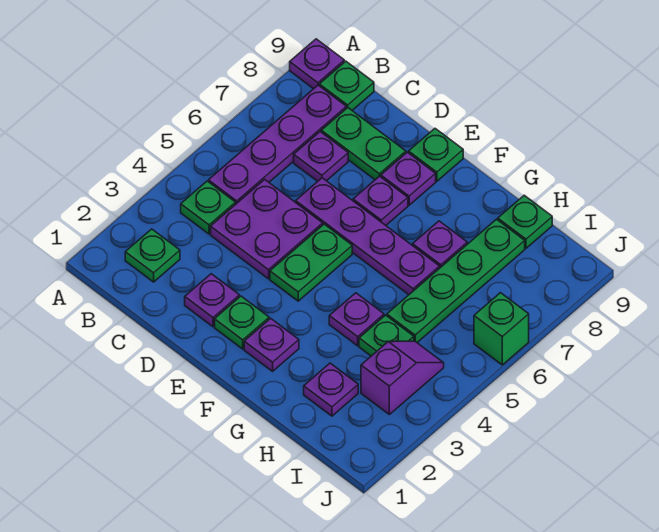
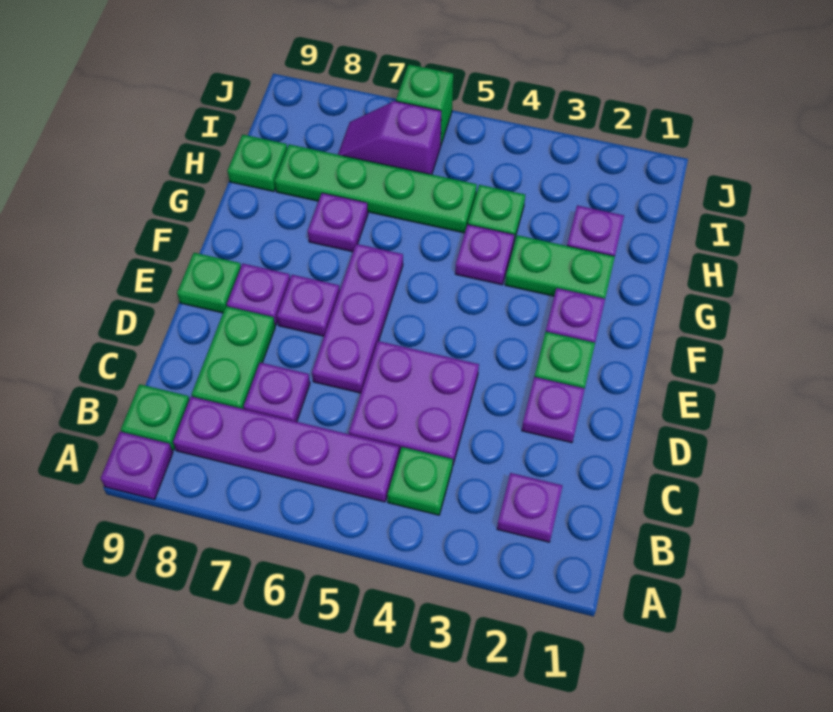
green 1x1 plate [125,229,180,282] -> purple 1x1 plate [497,473,563,542]
purple 1x4 plate [296,178,440,295] -> purple 1x3 plate [312,244,403,393]
green 1x2 plate [270,224,352,301] -> green 1x2 plate moved to [505,235,615,299]
purple 1x2 slope [361,341,444,414] -> purple 1x2 slope moved to [338,101,441,175]

